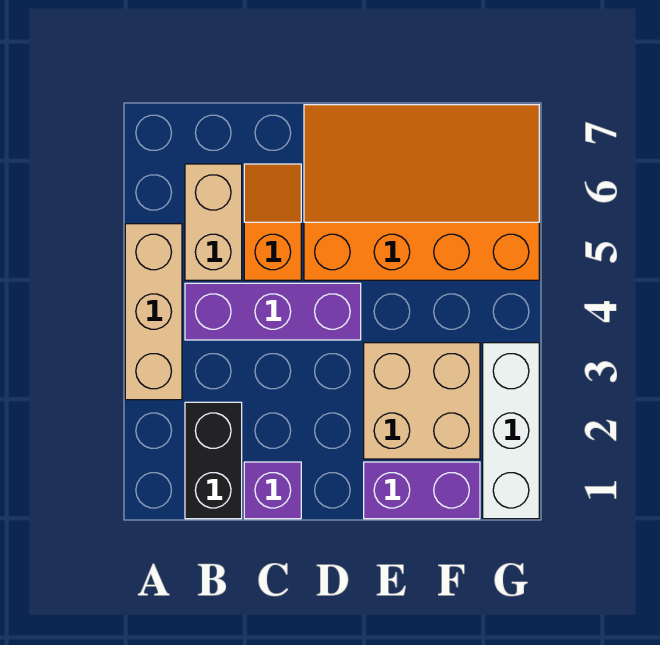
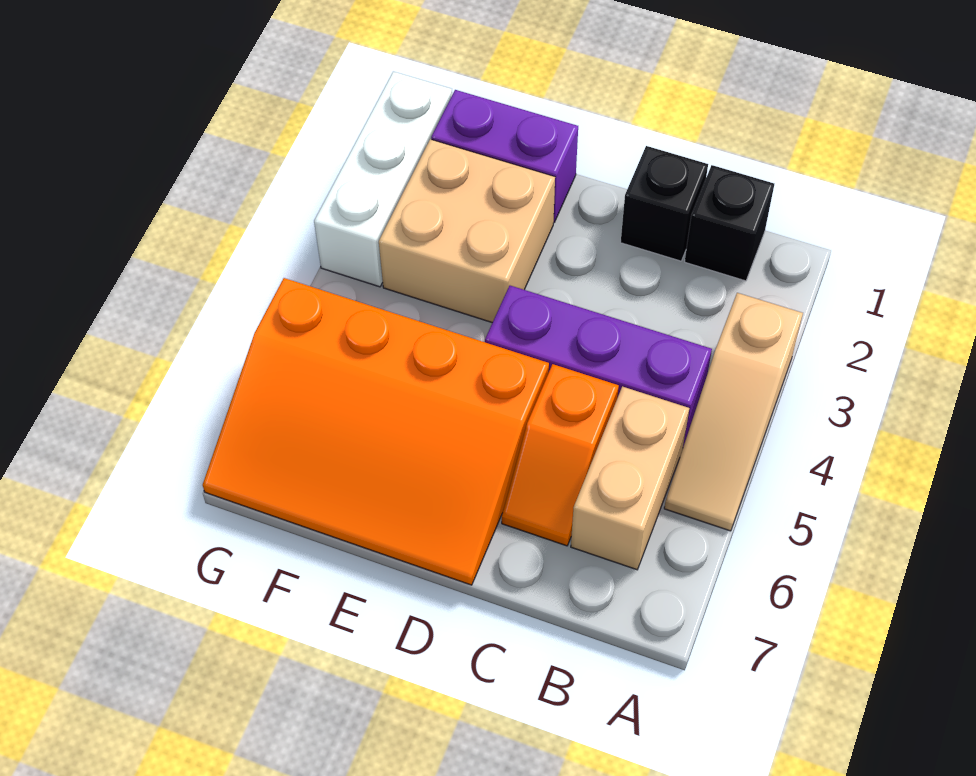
tan 1x3 brick [125,224,182,400] -> tan 1x3 slope [664,293,803,531]
black 1x2 brick [185,402,242,519] -> black 1x1 brick [685,165,774,281]
purple 1x1 brick [244,462,301,519] -> black 1x1 brick [621,146,708,261]

